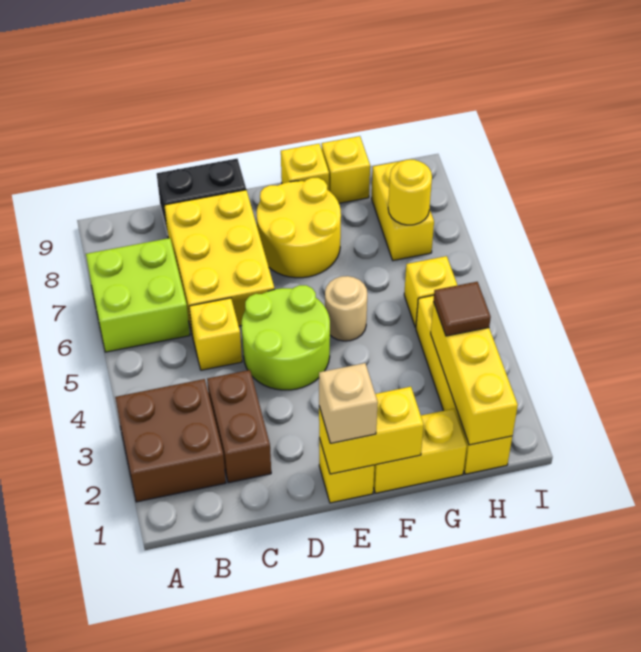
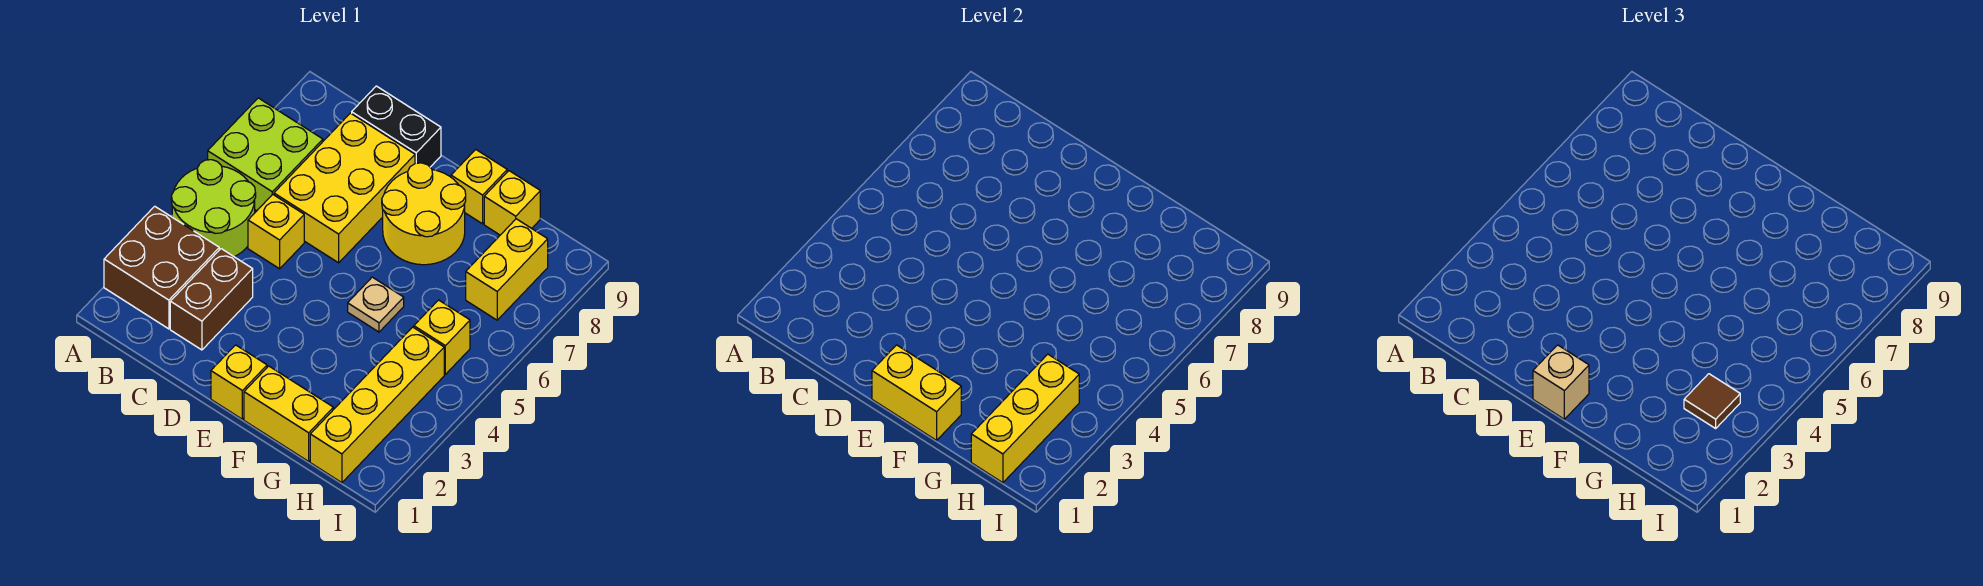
lime 2x2 round brick [242,285,330,390] -> lime 2x2 round brick moved to [171,160,256,257]
tan 1x1 round brick [325,276,367,341] -> tan 1x1 plate [348,277,404,332]
yellow 1x1 round brick [388,160,432,225] -> none

